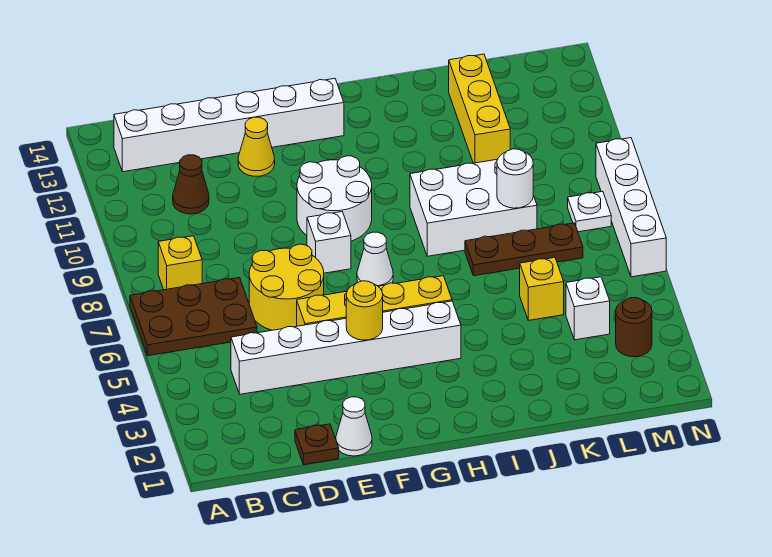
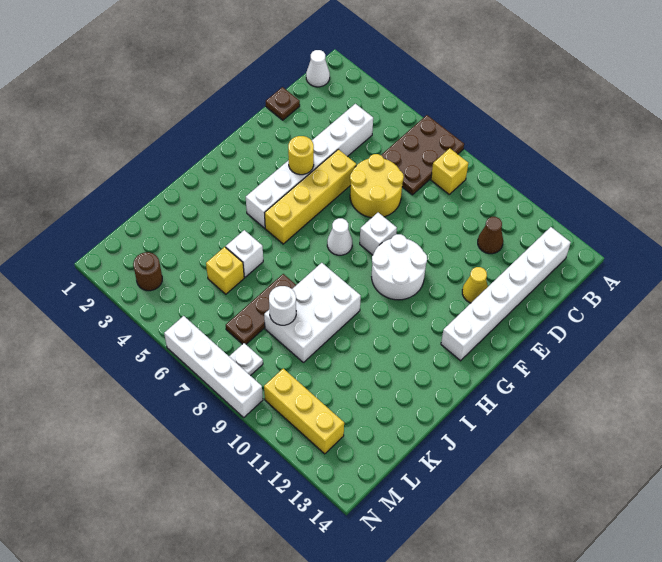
white 1x1 cone [336,397,372,456] -> white 1x1 cone moved to [306,50,330,87]
yellow 1x3 brick [449,54,510,163] -> yellow 1x3 brick moved to [264,368,344,454]
white 1x1 brick [566,277,610,340] -> white 1x1 brick moved to [226,230,263,277]

